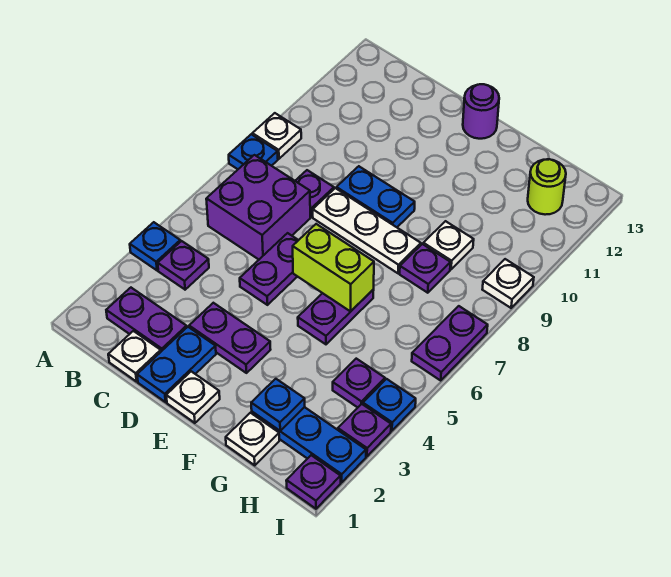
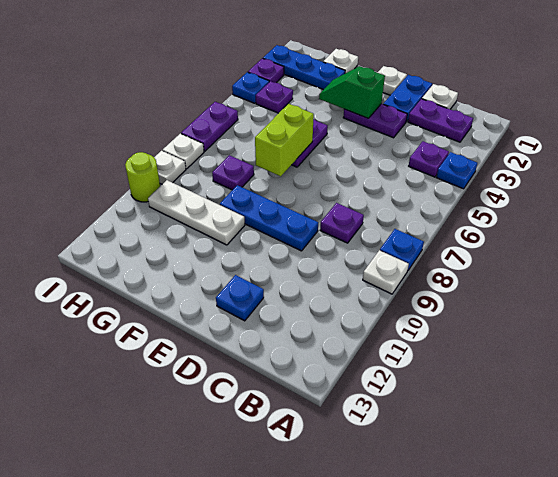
purple 2x2 brick [206,155,310,259] -> none
purple 1x2 plate [240,233,298,305] -> none
white 1x3 plate [313,188,421,273] -> white 1x3 plate moved to [148,180,245,245]
blue 1x2 plate [336,166,415,227] -> blue 1x3 plate [220,185,318,251]
none -> green 1x2 slope [319,66,385,118]
lime 1x2 brick [293,224,374,311] -> lime 1x2 brick turned to [255,104,314,176]
purple 1x1 round brick [463,84,499,139] -> none
blue 1x1 plate [251,379,305,431] -> blue 1x1 plate moved to [216,275,264,321]
white 1x1 plate [423,221,474,269] -> white 1x1 plate moved to [163,134,204,169]
lime 1x1 round brick [528,159,566,215] -> lime 1x1 round brick moved to [125,152,160,202]
purple 1x1 plate [286,455,341,509] -> none

